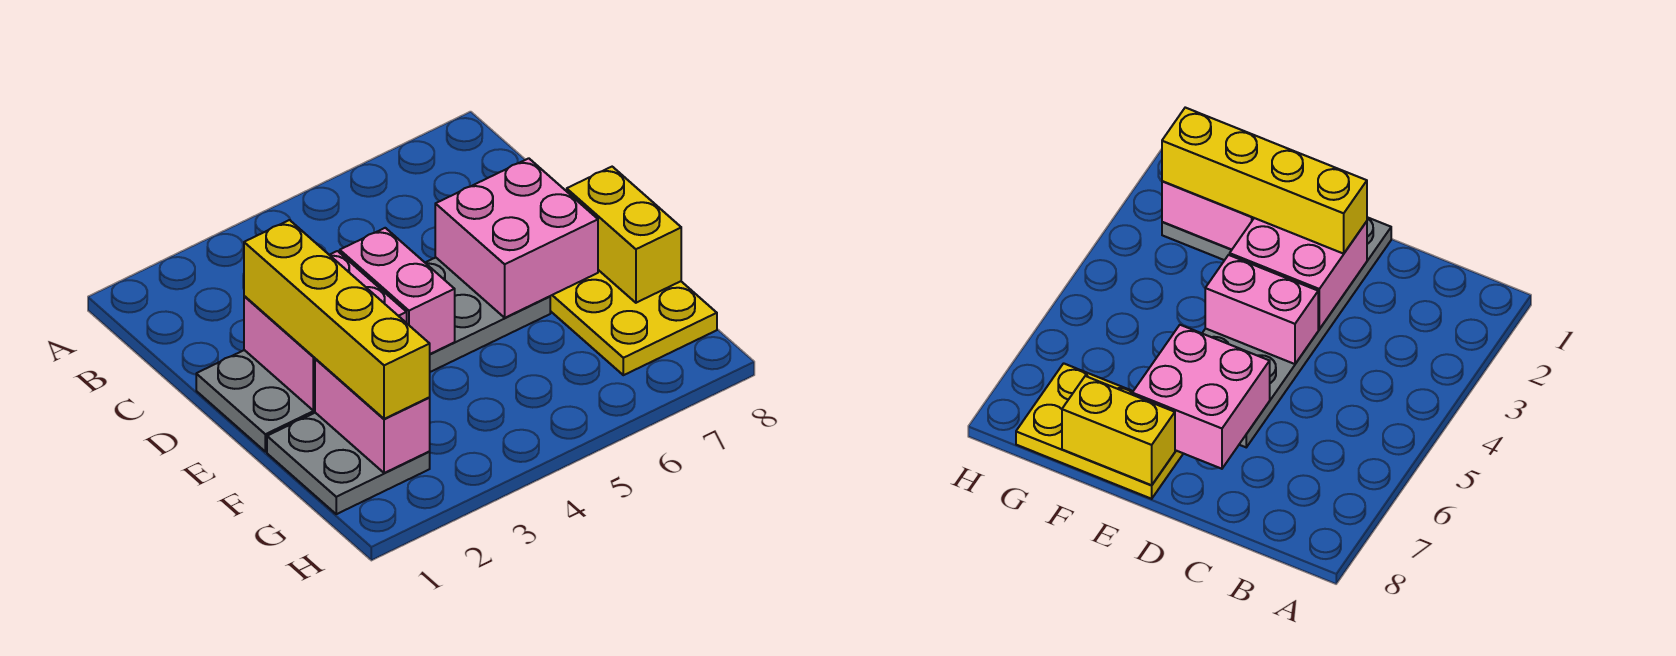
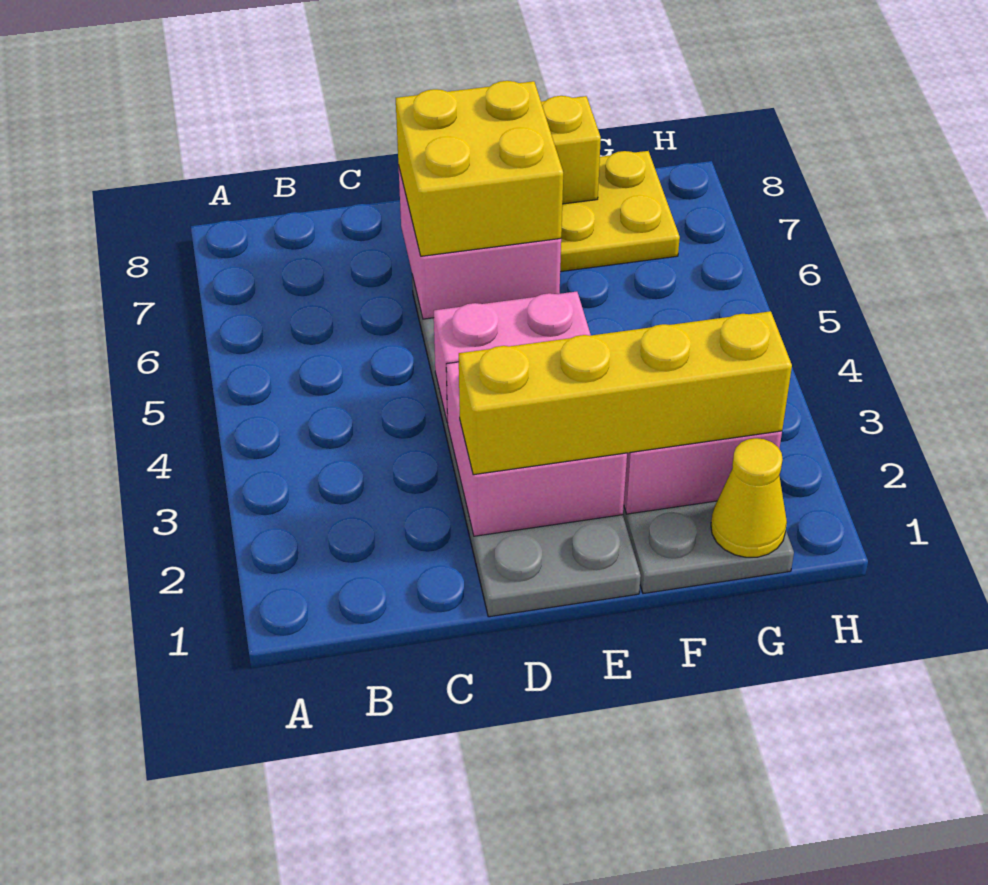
none -> yellow 2x2 brick [396,81,563,256]
none -> yellow 1x1 cone [711,438,787,557]

